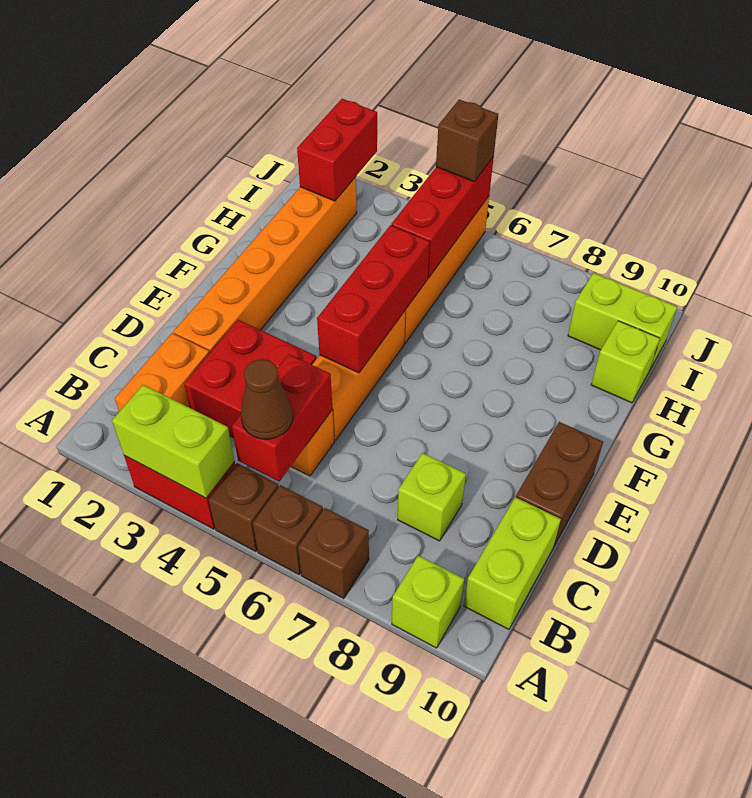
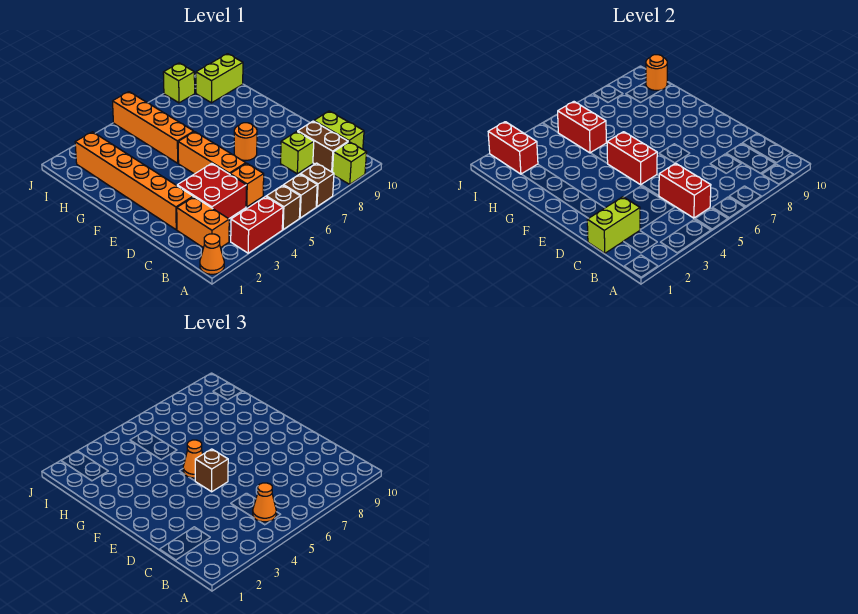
none -> orange 1x1 cone [200,234,224,274]
lime 1x2 brick [112,385,235,498] -> lime 1x2 brick moved to [587,197,640,253]
brown 1x1 cone [241,359,293,439] -> orange 1x1 cone [253,483,276,522]
brown 1x2 brick [516,422,603,546] -> brown 1x2 brick moved to [298,121,348,172]
red 1x3 brick [317,225,430,373] -> red 1x2 brick [607,132,657,185]
none -> orange 1x1 round brick [234,123,257,160]
none -> orange 1x1 cone [183,440,203,478]
red 1x3 brick [391,157,494,278] -> red 1x2 brick [558,102,606,153]
lime 1x1 brick [591,321,660,403] -> lime 1x1 brick moved to [163,63,195,103]
none -> orange 1x1 round brick [646,55,667,90]
brown 1x1 brick [436,99,498,182] -> brown 1x1 brick moved to [195,449,228,492]

